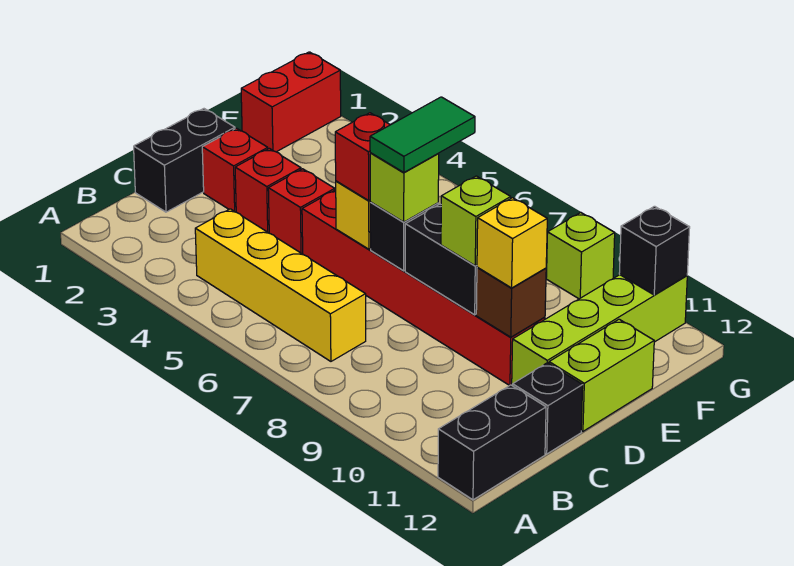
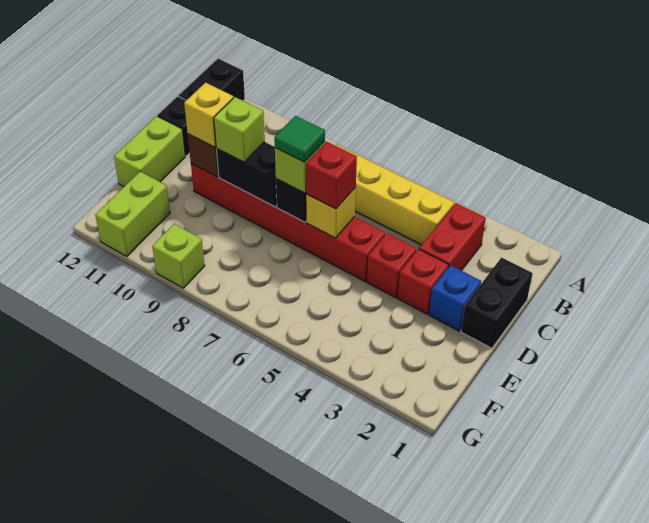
red 1x1 brick [202,128,268,212] -> blue 1x1 brick [429,265,481,331]
green 1x2 tile [370,97,475,172] -> green 1x1 tile [274,116,325,162]
lime 1x4 brick [512,275,687,386] -> lime 1x2 brick [95,172,170,256]
red 1x2 brick [241,52,341,152] -> red 1x2 brick moved to [419,203,486,271]
black 1x1 brick [619,206,690,295] -> none

